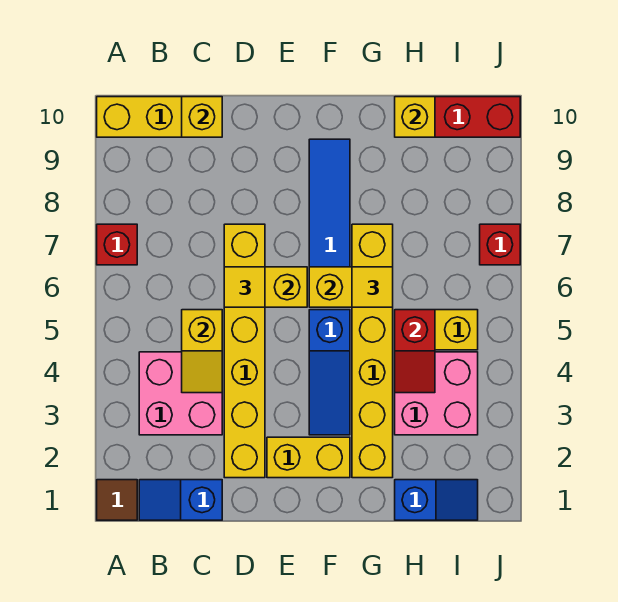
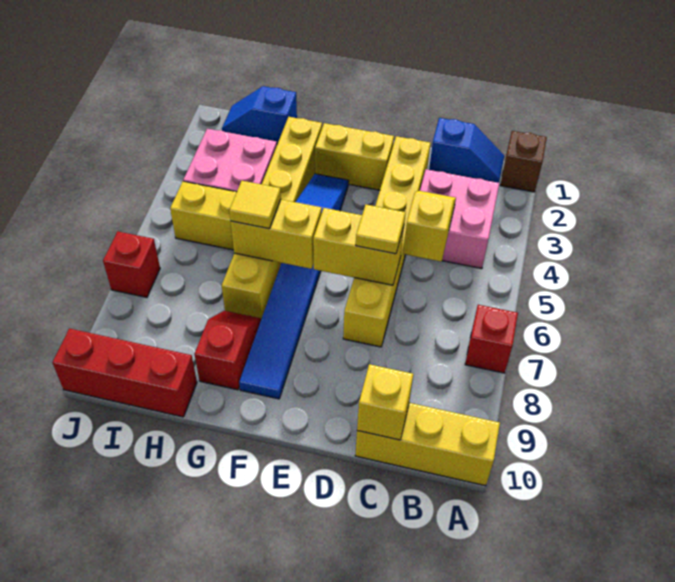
brown 1x1 tile [97,480,137,520] -> brown 1x1 brick [500,131,547,192]
red 1x2 slope [395,310,435,393] -> red 1x2 slope moved to [195,311,261,390]
yellow 1x1 brick [395,97,435,137] -> none

